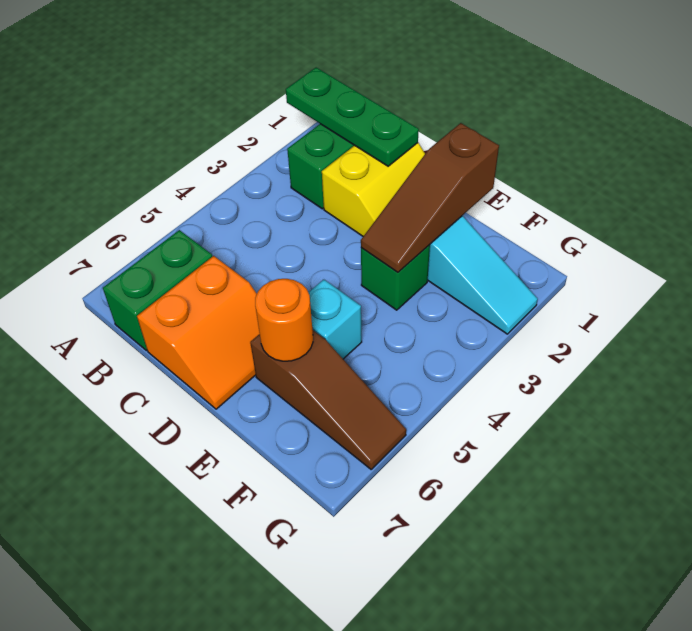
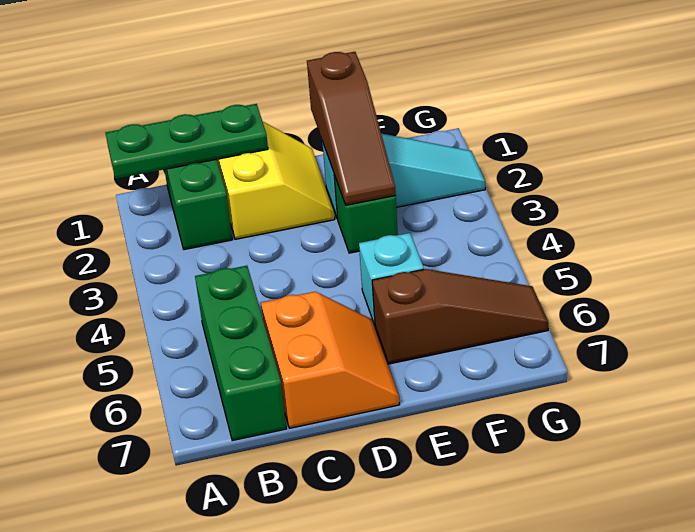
green 1x2 brick [103,230,212,351] -> green 1x3 brick [195,266,286,441]
orange 1x1 round brick [255,279,313,361] -> none

